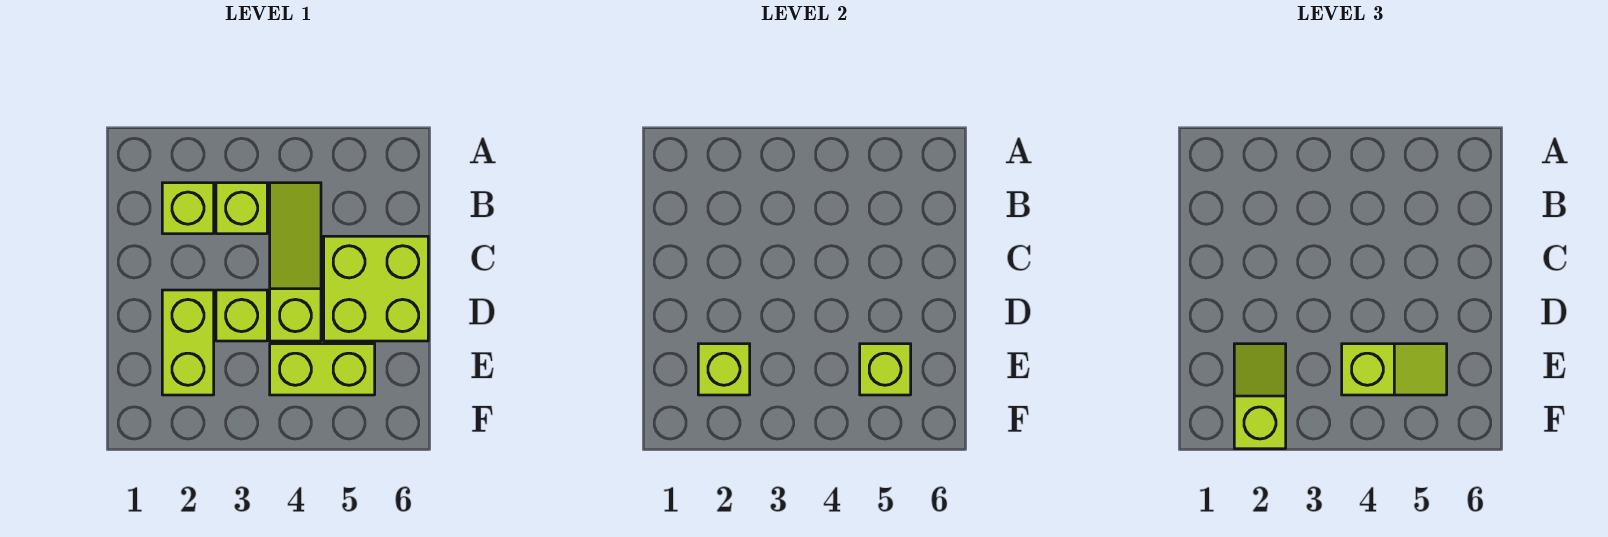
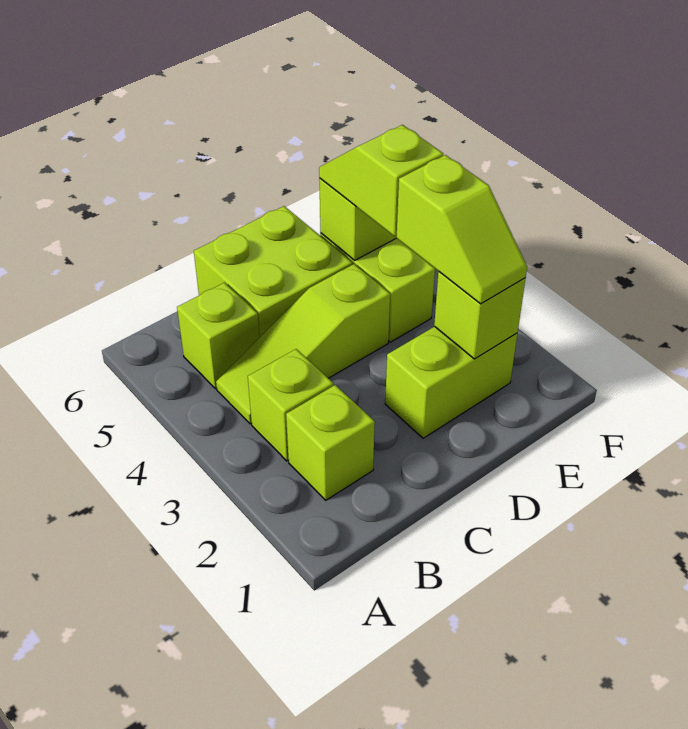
lime 1x1 brick [216,290,267,341] -> lime 1x1 brick moved to [177,283,259,389]
lime 1x2 slope [1234,344,1286,449] -> lime 1x2 slope turned to [397,155,527,304]

